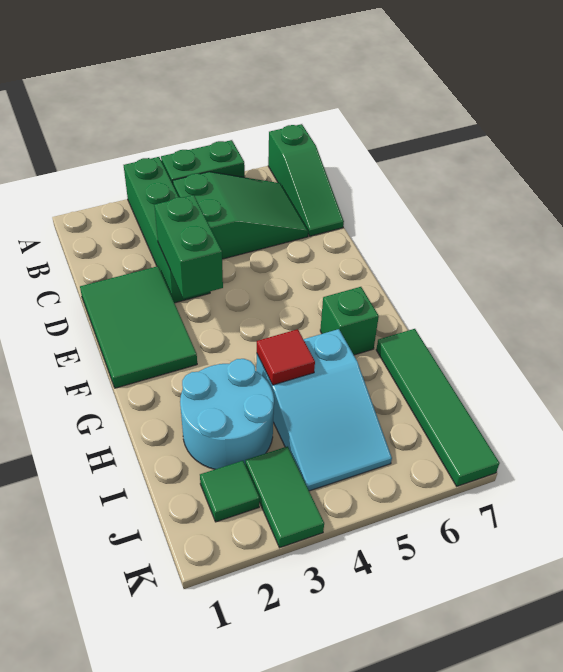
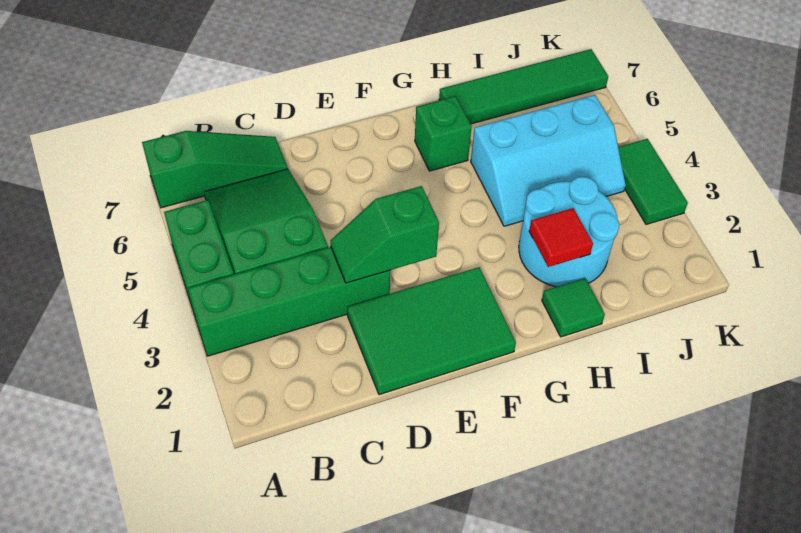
green 1x2 brick [154,195,223,298] -> green 1x2 slope [331,186,439,283]
cyan 2x3 slope [256,329,392,491] -> cyan 2x3 slope turned to [471,95,626,226]
red 1x1 tile [257,329,315,385] -> red 1x1 tile moved to [529,208,593,267]
green 1x1 tile [200,461,259,522] -> green 1x1 tile moved to [542,278,605,337]
green 1x2 tile [245,446,324,548] -> green 1x2 tile turned to [618,139,688,224]

